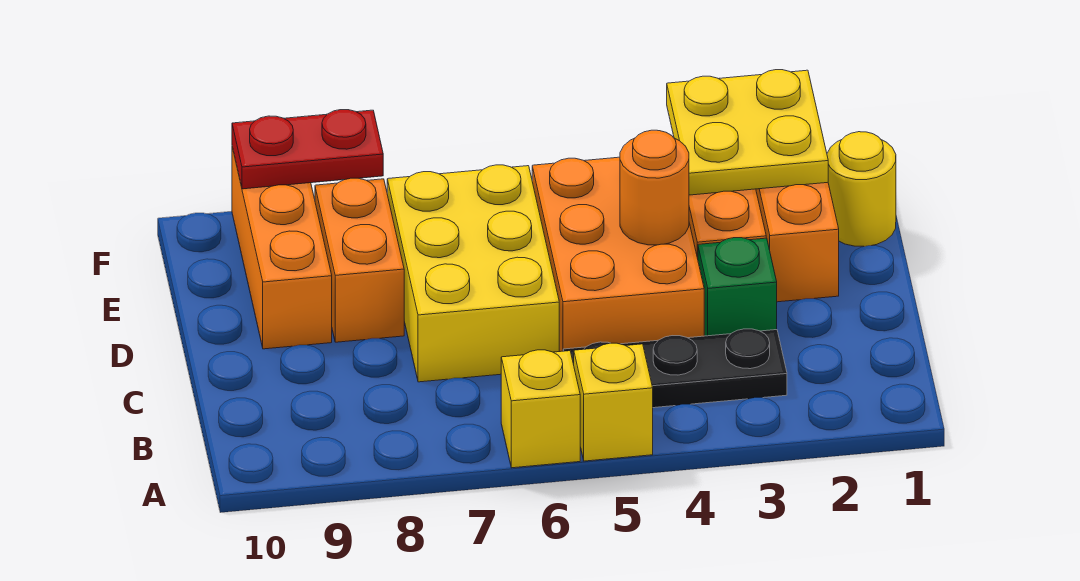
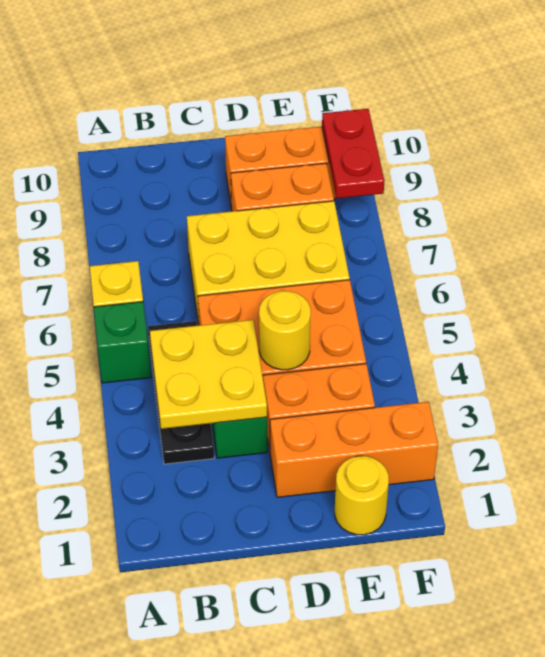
yellow 1x1 brick [574,343,653,461] -> green 1x1 brick [94,302,151,383]
orange 1x1 round brick [620,130,689,245] -> yellow 1x1 round brick [259,291,311,370]
yellow 2x2 plate [667,70,828,195] -> yellow 2x2 plate moved to [150,320,267,429]

